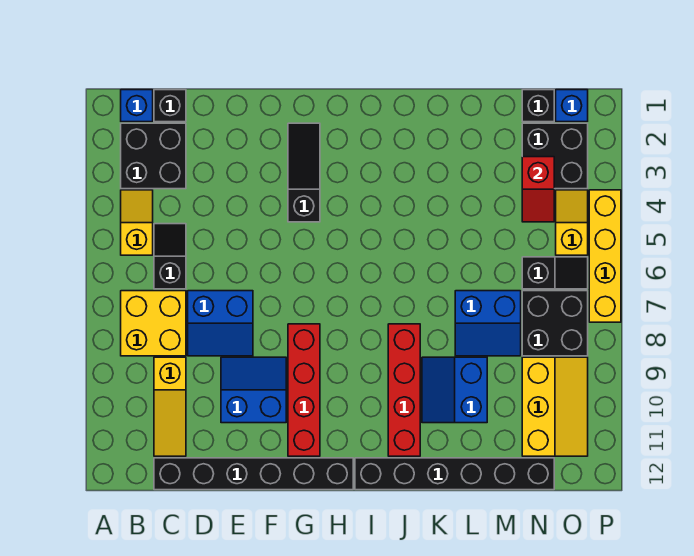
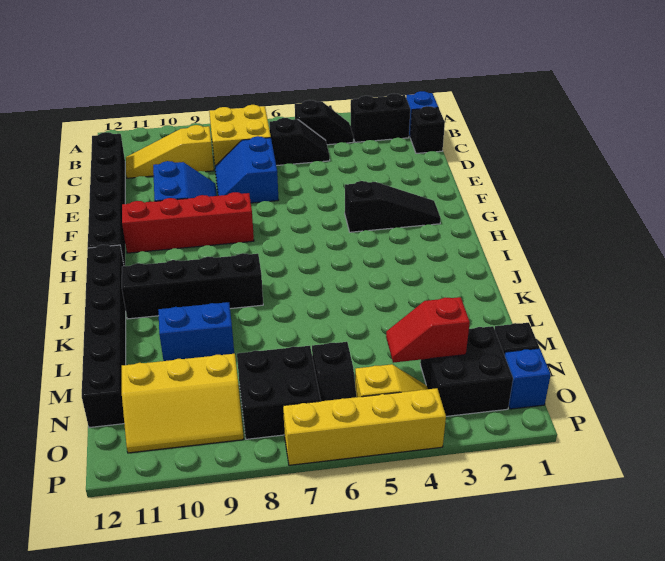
black 2x2 brick [121,123,186,189] -> black 1x2 brick [350,93,410,142]
yellow 1x2 slope [121,190,153,255] -> black 1x2 slope [295,100,354,145]
red 1x4 brick [388,324,420,456] -> black 1x4 brick [122,253,263,319]
blue 2x2 slope [455,291,521,356] -> none

